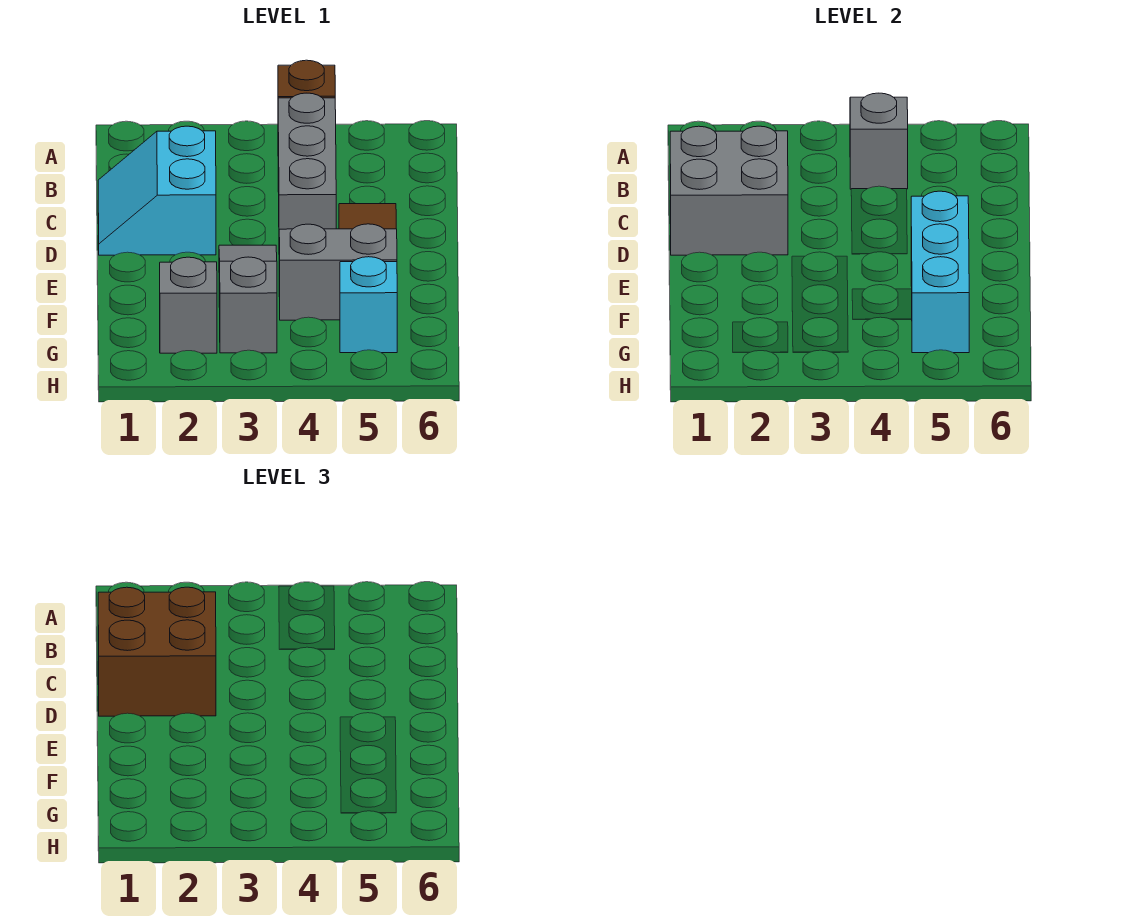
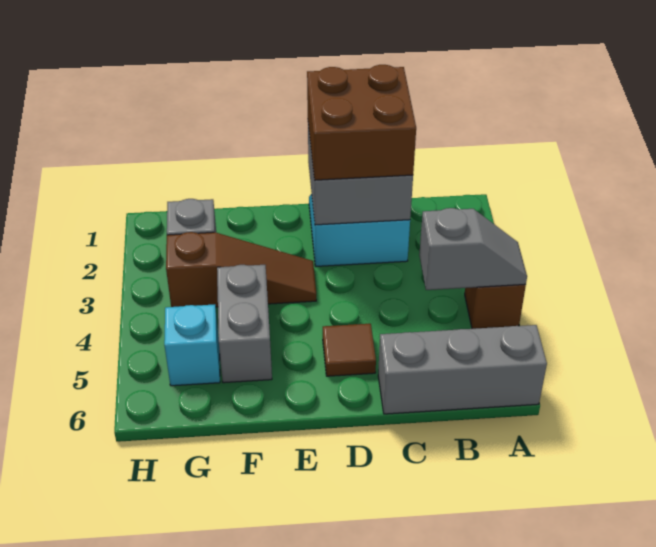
grey 1x3 brick [278,93,336,230] -> grey 1x3 brick moved to [378,325,547,414]
grey 1x3 slope [219,245,277,353] -> brown 1x3 slope [166,232,316,307]
cyan 1x3 brick [911,191,969,353] -> none

